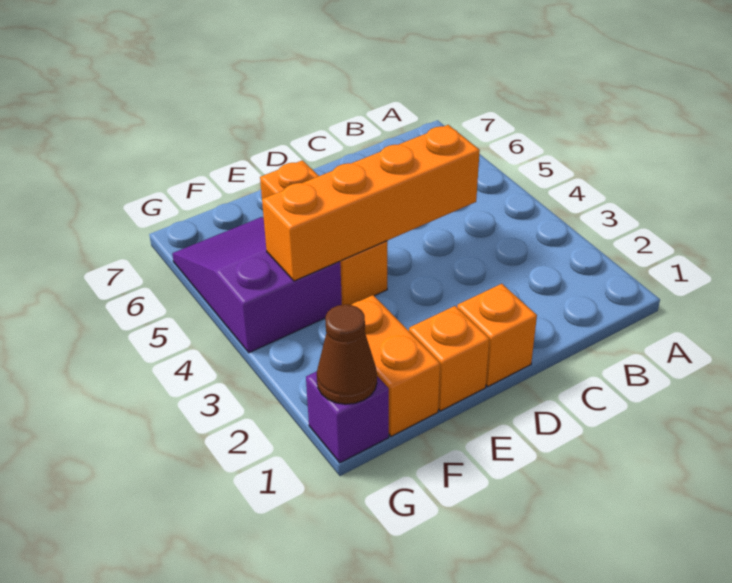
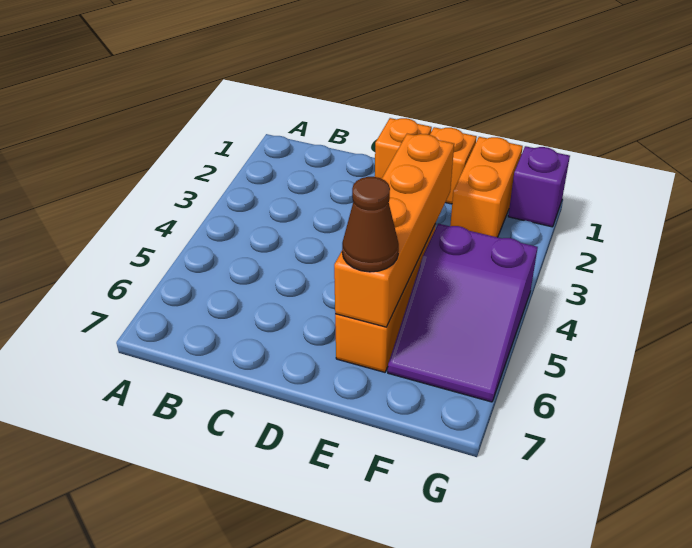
orange 1x4 brick [262,125,480,281] -> orange 1x4 brick turned to [334,134,454,327]
brown 1x1 cone [317,305,377,404] -> brown 1x1 cone moved to [342,177,399,272]

